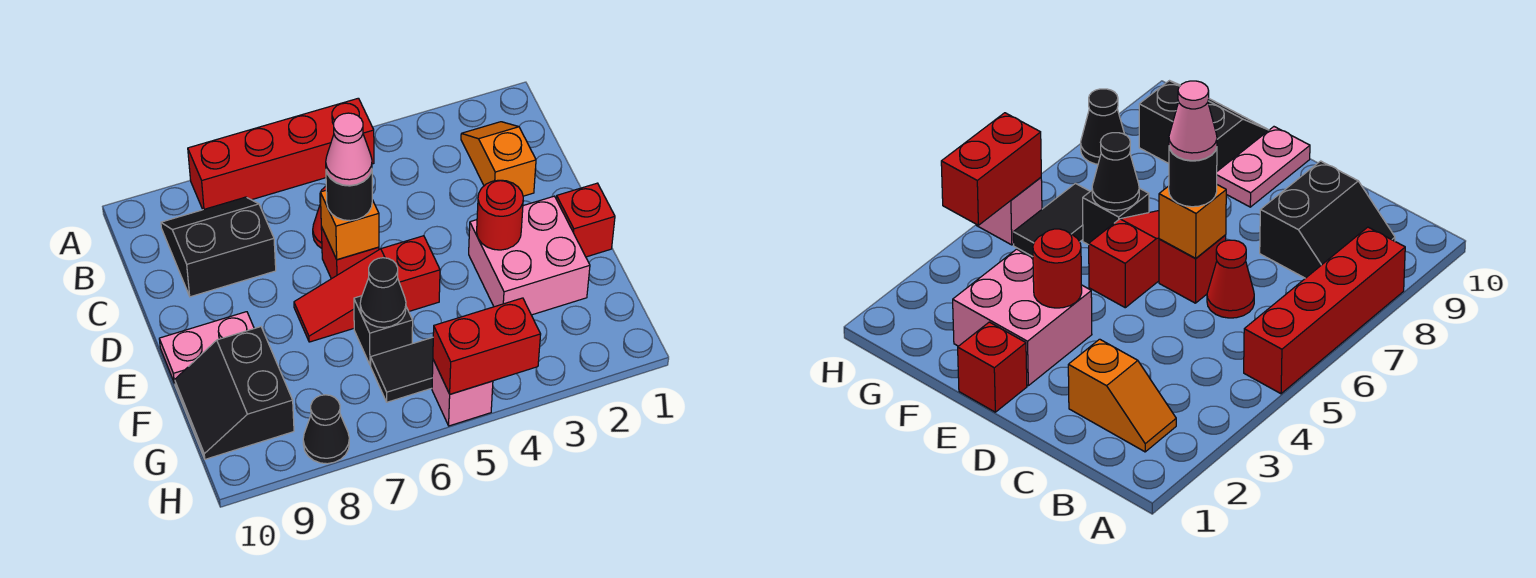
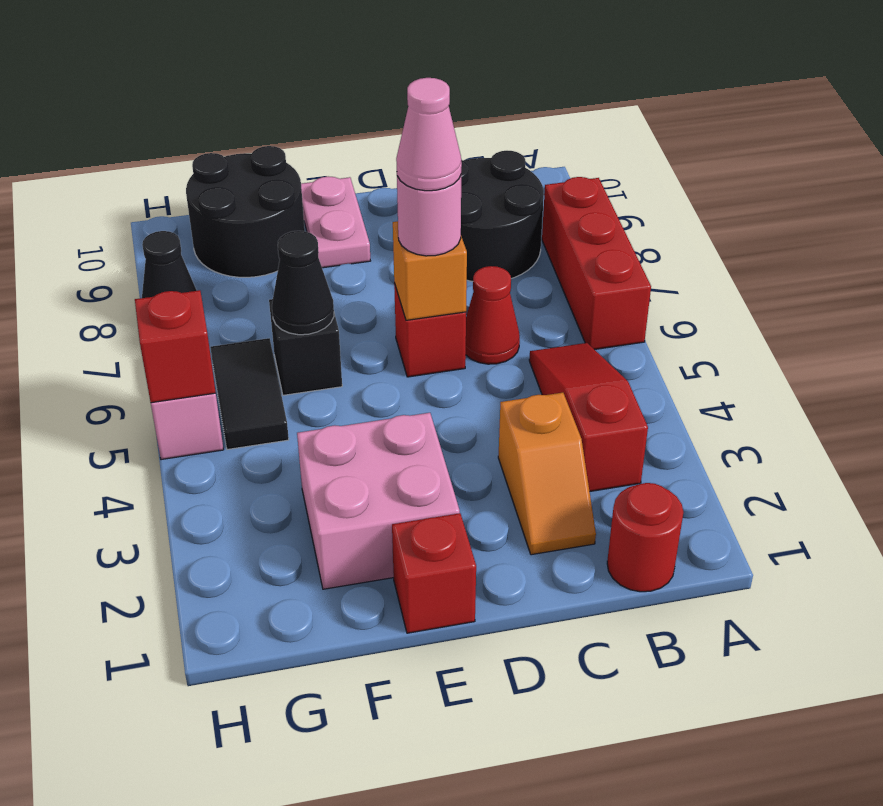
red 1x4 brick [188,98,374,210] -> red 1x3 brick [542,177,651,350]
orange 1x2 slope [461,122,536,196] -> orange 1x2 slope turned to [498,393,596,555]
black 2x2 slope [161,197,276,297] -> black 2x2 round brick [461,151,544,281]
black 1x1 round brick [326,171,372,221] -> pink 1x1 round brick [397,176,461,256]
red 1x1 round brick [477,180,523,250] -> red 1x1 round brick moved to [607,483,683,592]
red 1x3 slope [294,236,440,342] -> red 1x3 slope moved to [529,343,648,491]
black 2x2 slope [175,327,294,459] -> black 2x2 round brick [186,146,305,277]
red 1x2 brick [433,298,541,394] -> red 1x1 brick [135,290,216,403]

